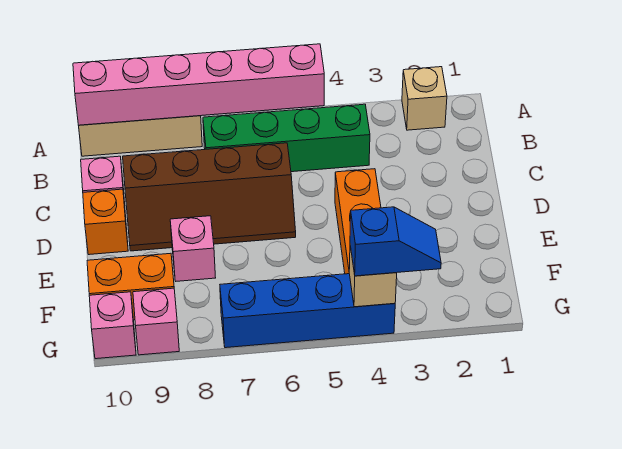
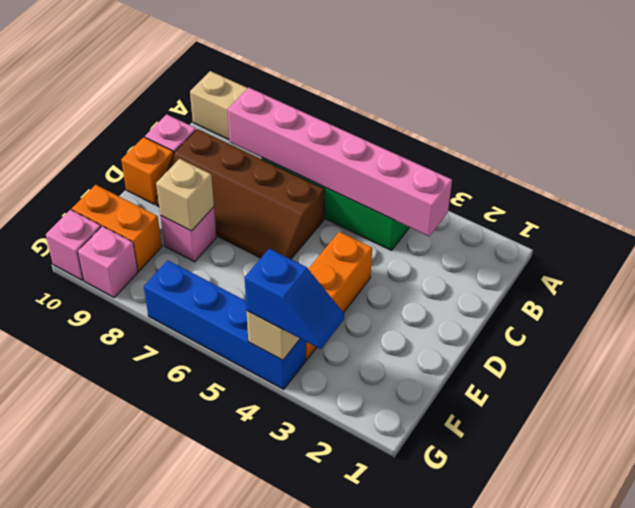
tan 1x1 brick [402,67,447,130] -> tan 1x1 brick moved to [156,159,214,231]
pink 1x6 brick [73,44,324,125] -> pink 1x6 brick moved to [227,88,452,236]

